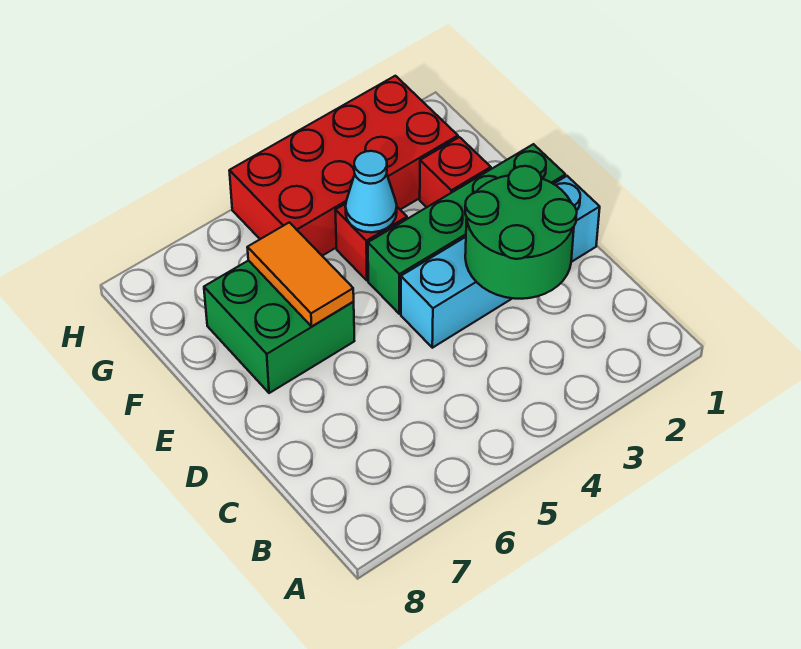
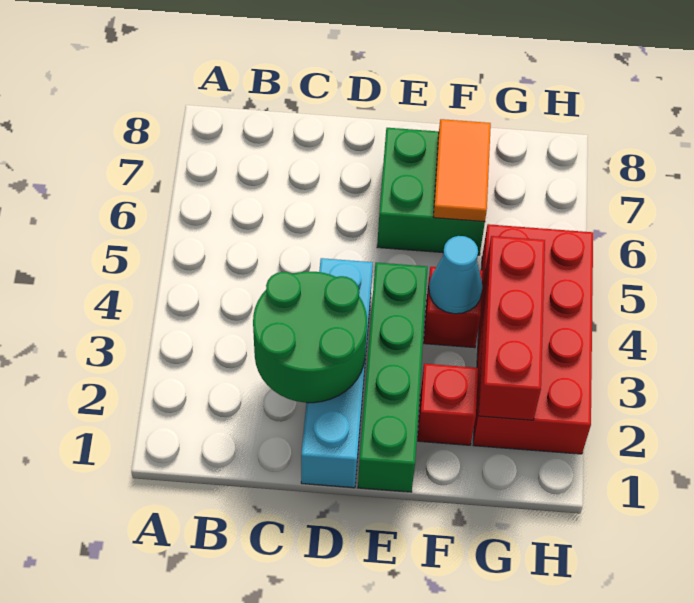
orange 1x2 tile [247,222,354,326] -> orange 1x2 tile turned to [434,119,491,222]
none -> red 1x3 brick [479,236,545,420]

